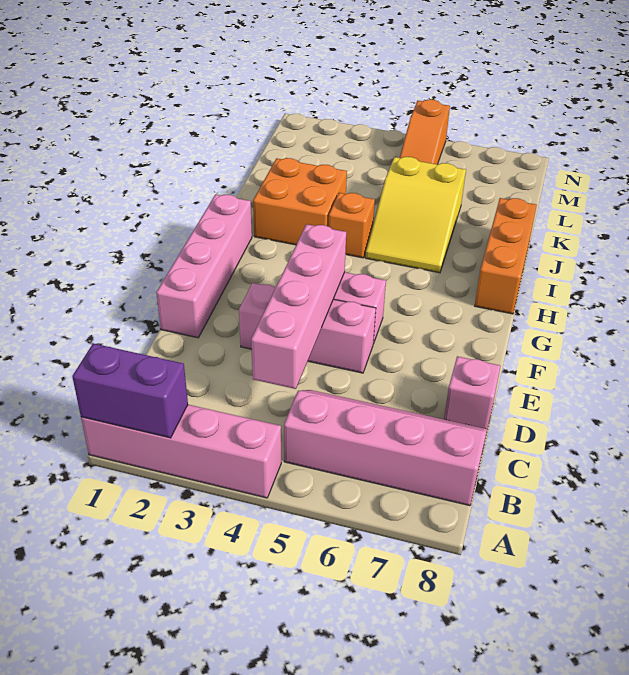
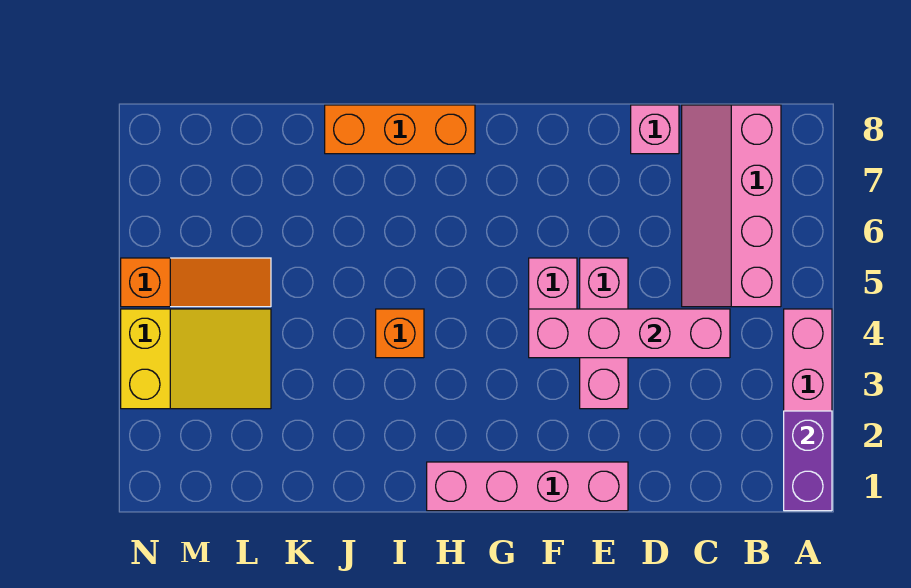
orange 2x2 brick [253,158,347,245] -> none
yellow 2x3 slope [365,157,466,273] -> yellow 2x3 slope moved to [121,309,271,409]

